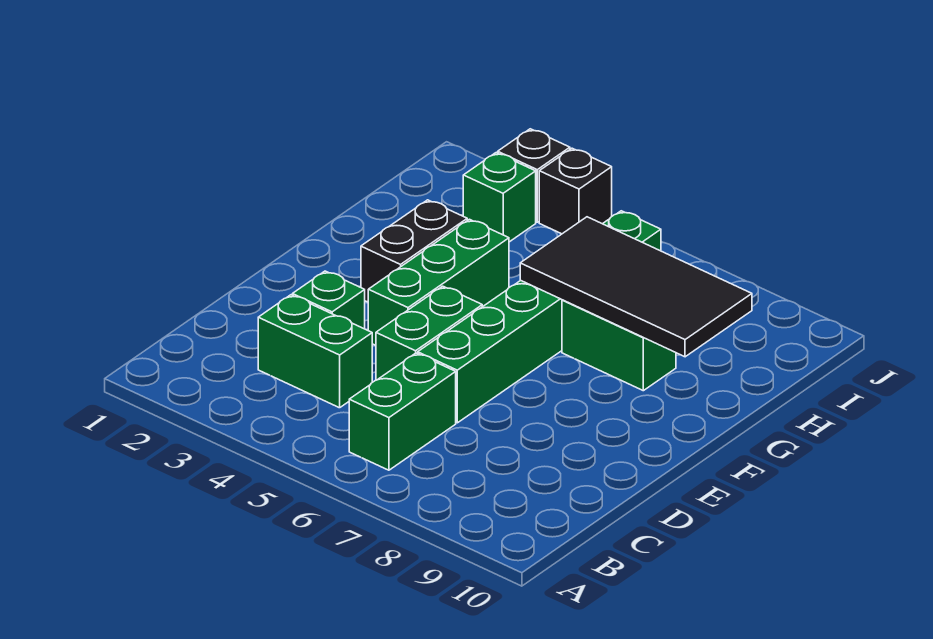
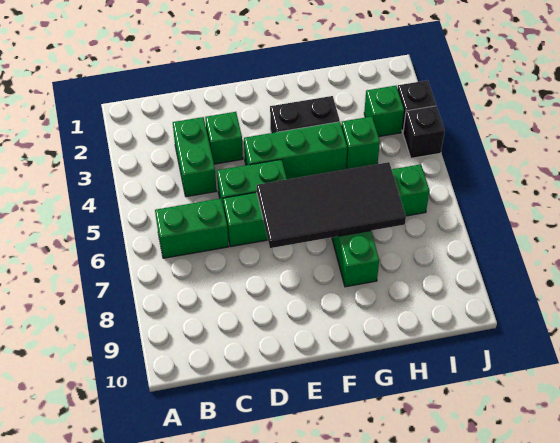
black 2x4 tile [520,217,752,357] -> black 2x4 tile turned to [257,162,406,248]
none -> green 1x1 brick [341,117,380,169]

